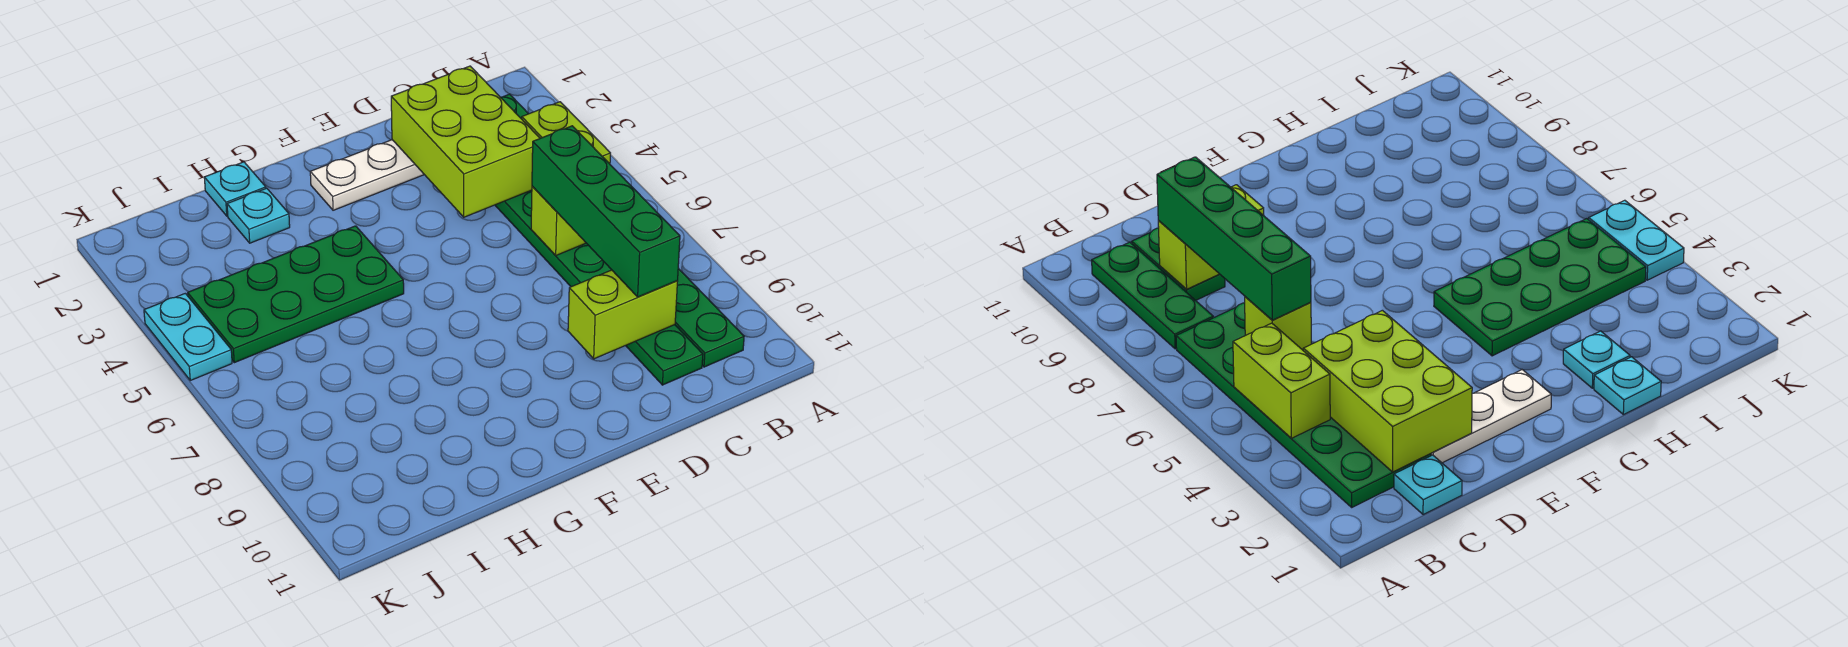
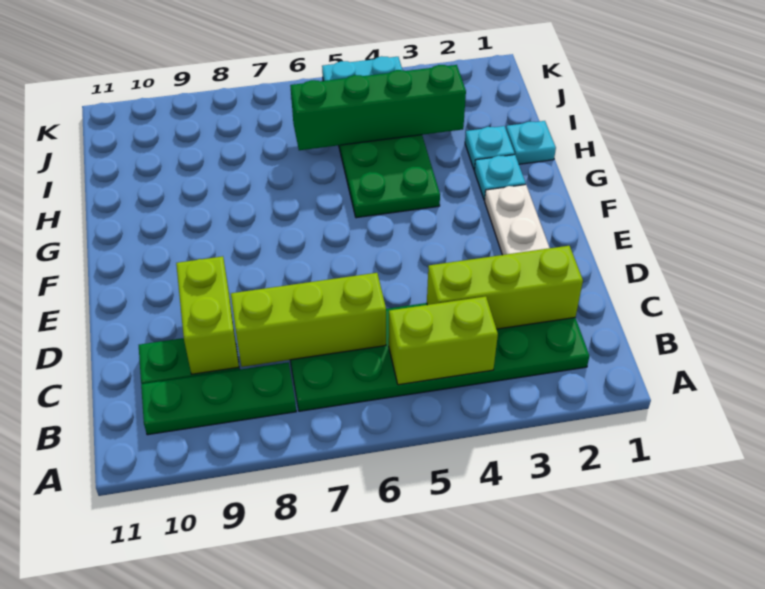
cyan 1x1 plate [1394,455,1462,515] -> cyan 1x1 plate moved to [474,155,526,200]
lime 2x3 brick [391,66,540,217] -> lime 1x3 brick [427,246,583,329]
lime 1x1 brick [531,186,586,256] -> lime 1x3 brick [231,273,386,367]
green 1x4 brick [532,126,680,297] -> green 1x4 brick moved to [290,65,466,150]

